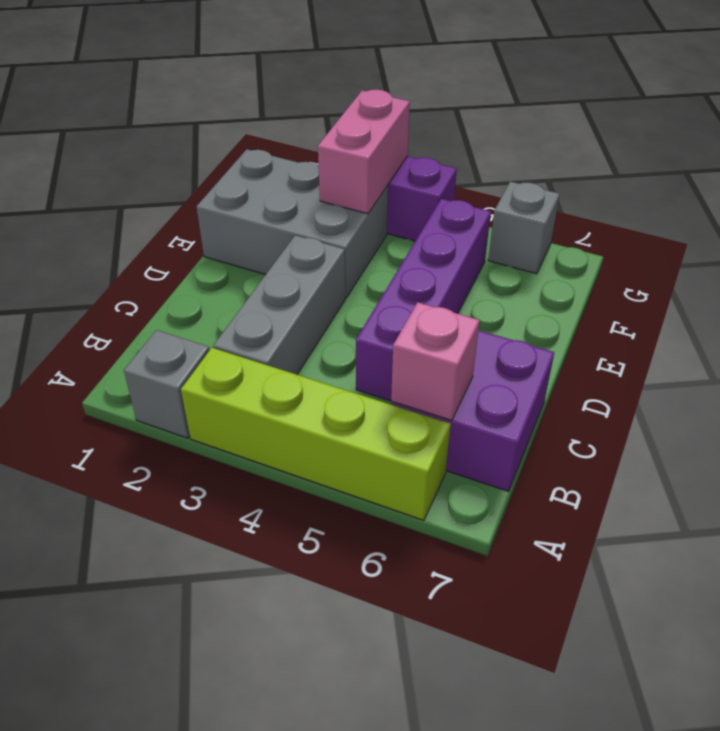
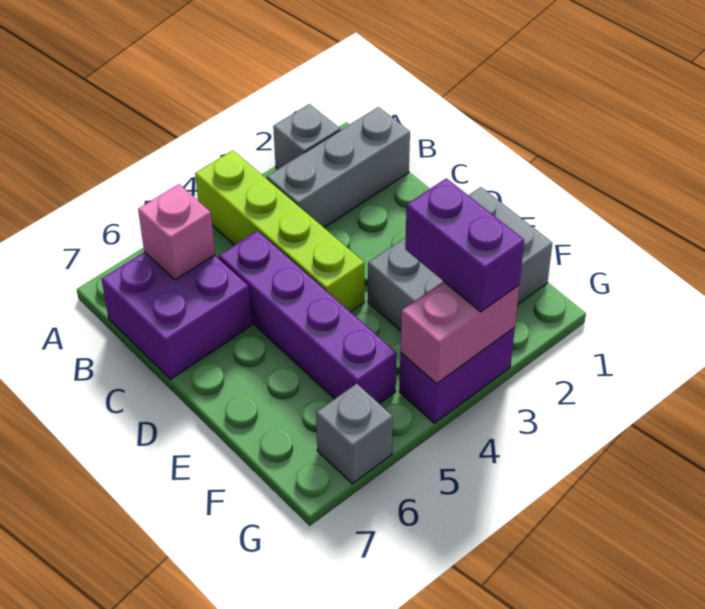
lime 1x4 brick [181,348,451,520] -> lime 1x4 brick turned to [195,150,365,312]
grey 1x3 brick [213,235,345,374] -> grey 1x3 brick turned to [267,107,410,227]
pink 1x2 brick [318,90,410,214] -> pink 1x2 brick turned to [400,281,519,384]
none -> purple 1x2 brick [405,178,524,312]

